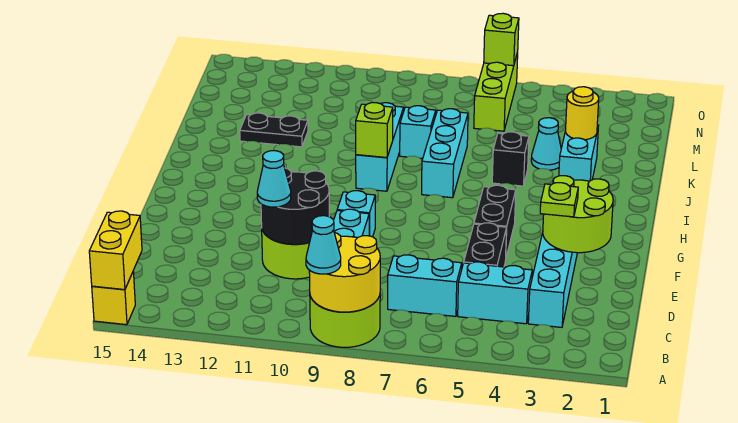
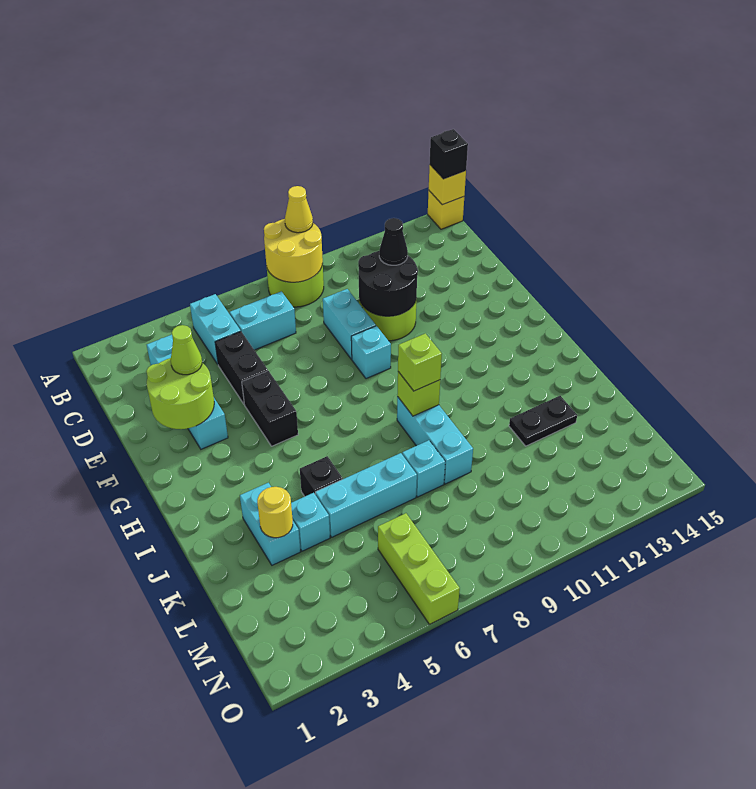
cyan 1x1 cone [306,216,341,274] -> yellow 1x1 cone [285,186,313,233]
yellow 1x2 brick [89,211,142,290] -> yellow 1x1 brick [429,165,466,205]
none -> black 1x1 brick [430,129,468,179]
cyan 1x2 brick [458,262,532,324] -> cyan 1x2 brick turned to [190,294,241,364]
cyan 1x1 cone [257,151,291,207] -> black 1x1 cone [379,218,408,265]
lime 1x1 plate [540,183,578,217] -> lime 1x1 cone [171,325,202,375]
cyan 1x3 brick [422,109,468,198] -> cyan 1x3 brick turned to [315,453,417,537]
cyan 1x1 cone [531,118,561,170] -> cyan 1x1 brick [291,493,330,551]
lime 1x1 brick [484,13,519,66] -> lime 1x1 brick moved to [398,333,442,391]

